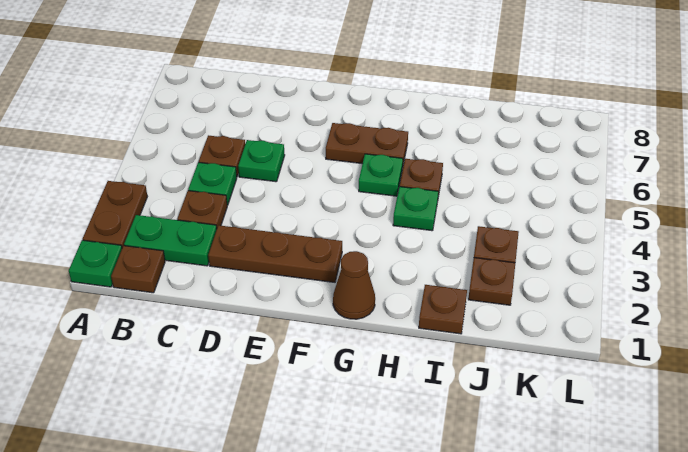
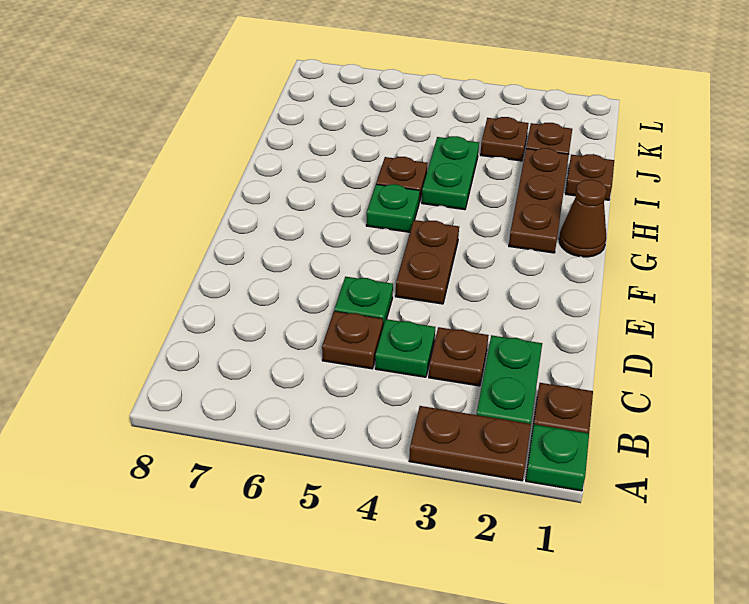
brown 1x3 plate [208,225,342,282] -> brown 1x3 plate moved to [509,148,569,253]
brown 1x2 plate [326,123,408,168] -> brown 1x2 plate moved to [395,220,459,304]
green 1x1 plate [393,187,438,231] -> green 1x2 plate [422,136,479,210]

